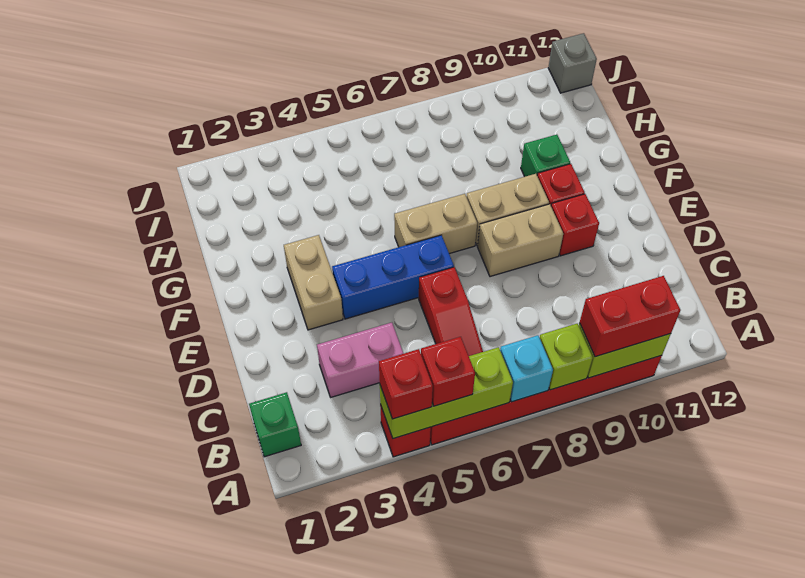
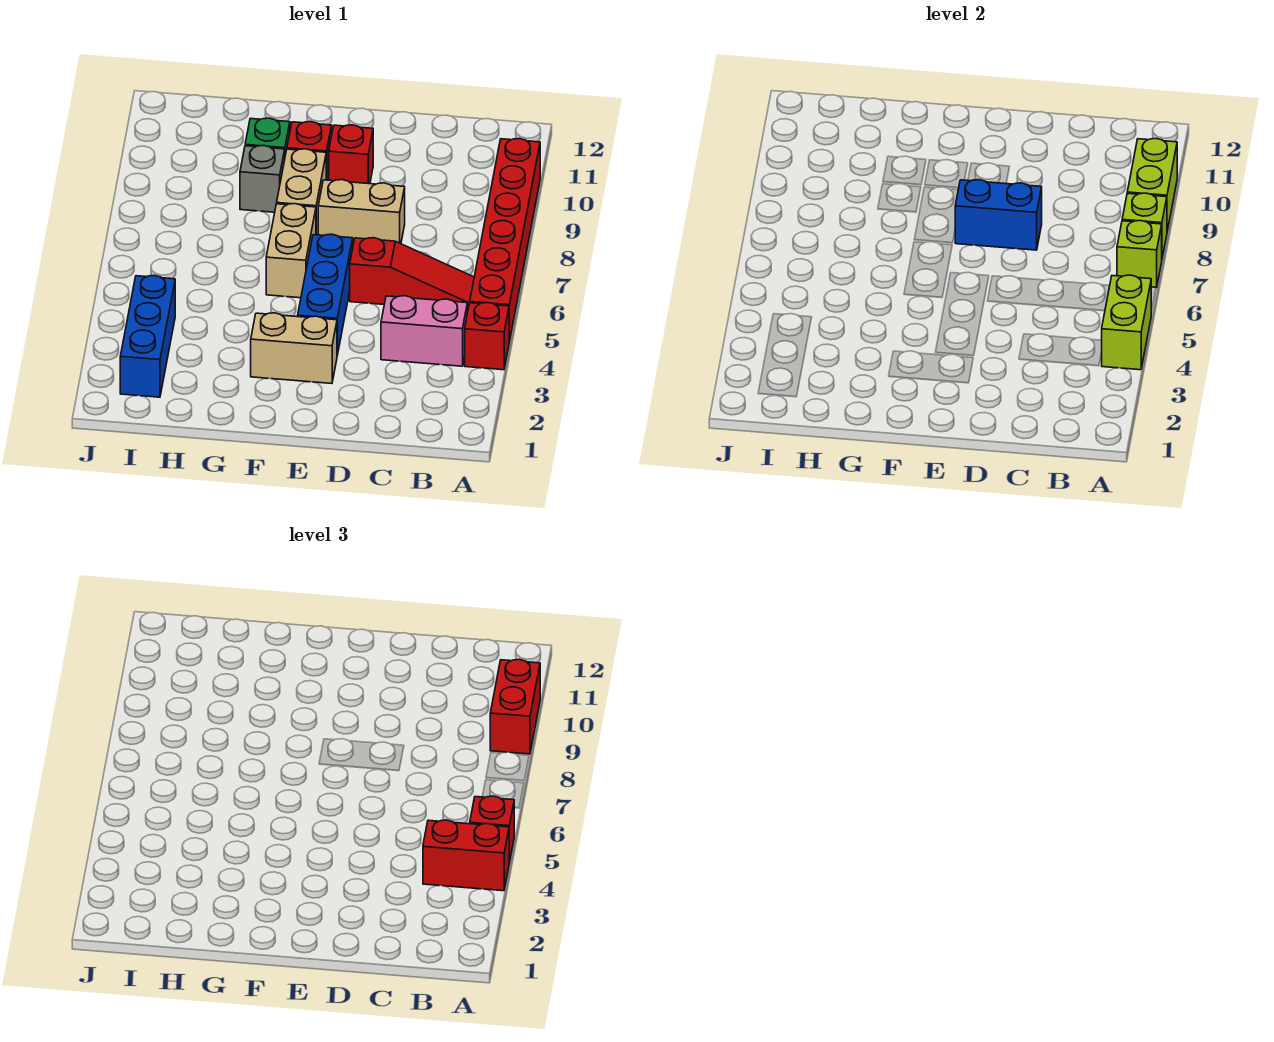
lime 1x3 brick [380,347,513,439] -> lime 1x2 brick [1102,275,1151,370]
red 1x1 brick [379,349,433,419] -> red 1x2 brick [423,820,509,891]
cyan 1x1 brick [500,335,553,402] -> lime 1x1 brick [1117,221,1162,288]
green 1x1 brick [249,392,301,457] -> none
pink 1x2 brick [317,323,404,397] -> pink 1x2 brick turned to [381,296,467,366]
none -> blue 1x2 brick [955,180,1042,250]
tan 1x2 brick [477,204,563,277] -> tan 1x2 brick turned to [318,180,405,244]
none -> blue 1x3 brick [120,275,175,397]
grey 1x1 brick [548,33,597,93] -> grey 1x1 brick moved to [240,146,285,212]

